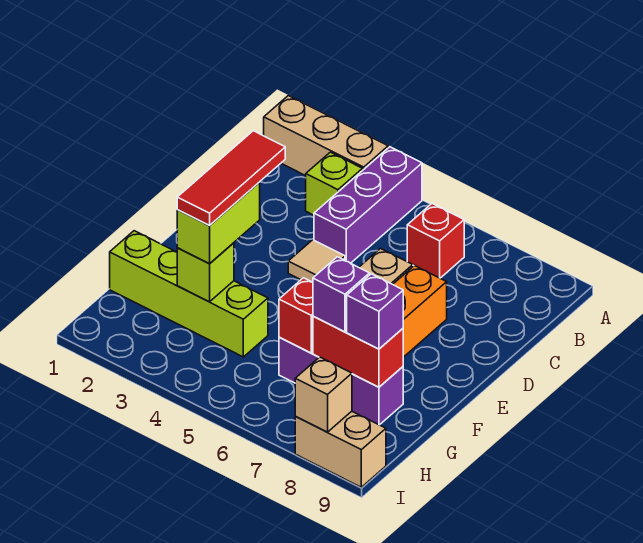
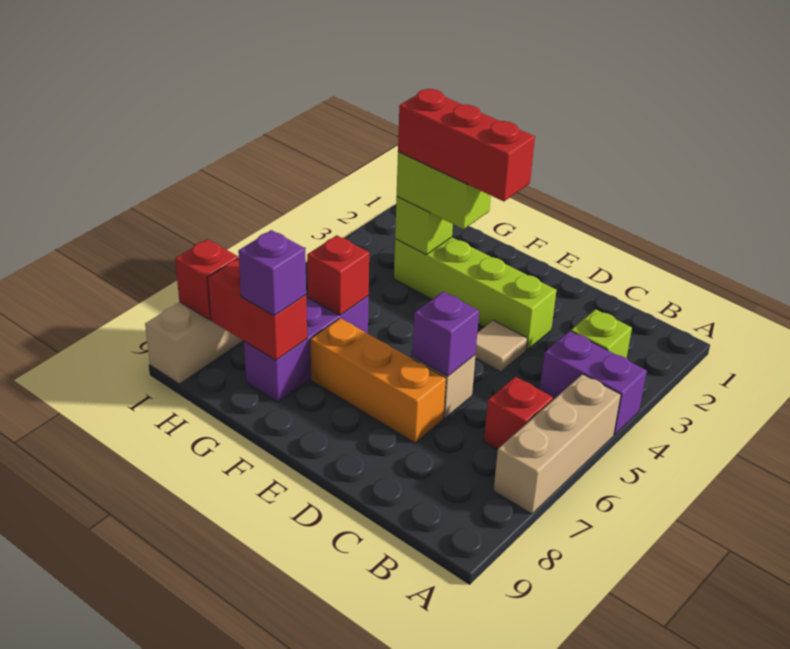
tan 1x3 brick [264,96,388,176] -> tan 1x3 brick moved to [494,374,621,514]
purple 1x3 brick [314,147,422,263] -> purple 1x2 brick [540,331,647,435]
red 1x3 tile [177,131,285,225] -> red 1x3 brick [398,89,535,201]
lime 1x4 brick [110,231,268,357] -> lime 1x4 brick turned to [394,237,556,350]
red 1x2 brick [313,316,403,387] -> red 1x2 brick turned to [208,258,307,360]
purple 1x1 brick [313,257,370,332] -> purple 1x1 brick moved to [412,292,479,376]
tan 1x1 brick [295,357,352,432] -> red 1x1 brick [175,239,238,320]

